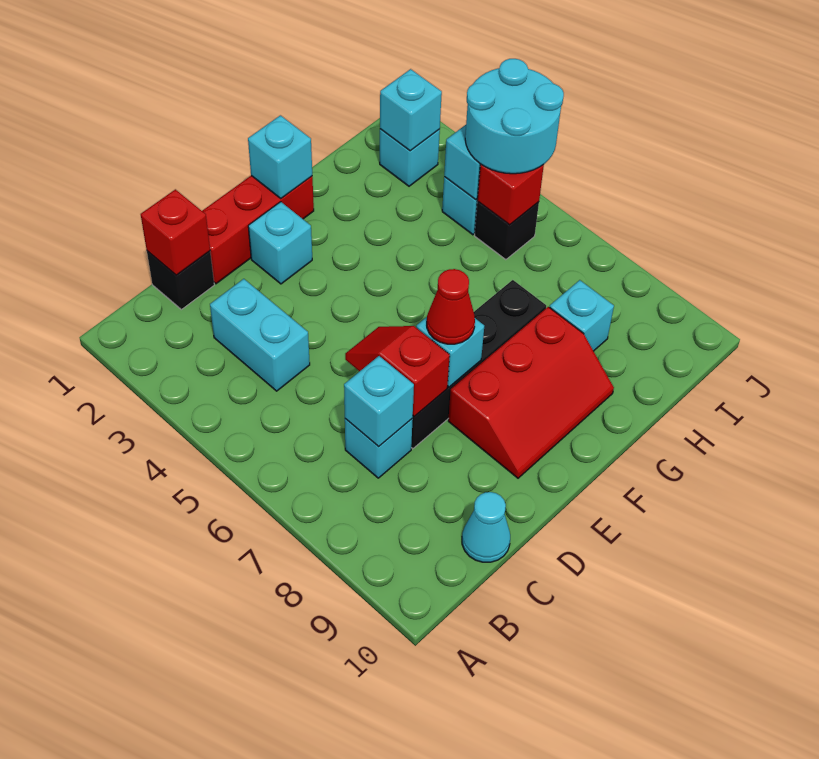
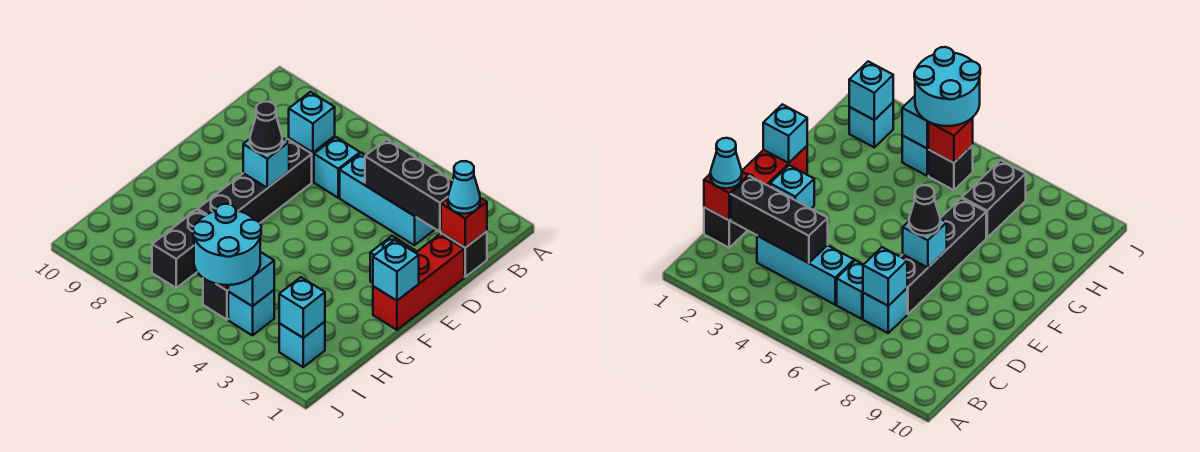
none -> black 1x3 brick [365,139,453,232]
cyan 1x2 brick [210,279,310,391] -> cyan 1x3 brick [340,153,435,245]
cyan 1x1 cone [462,492,510,562] -> cyan 1x1 cone moved to [448,161,480,214]
red 1x2 slope [345,326,450,416] -> none
red 1x1 cone [427,269,475,344] -> black 1x1 cone [250,102,282,154]
red 2x3 slope [448,307,614,478] -> none
none -> black 1x2 brick [152,210,205,288]
cyan 1x1 brick [549,280,614,351] -> cyan 1x1 brick moved to [314,137,360,198]

